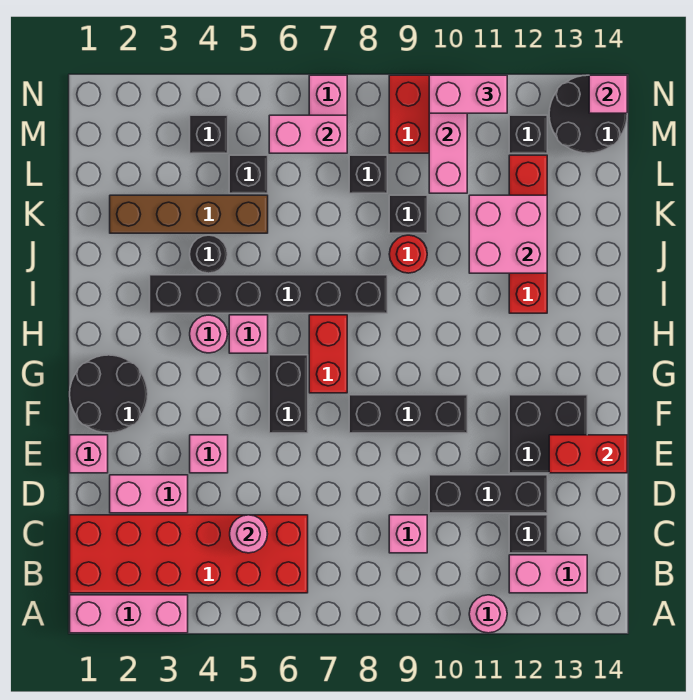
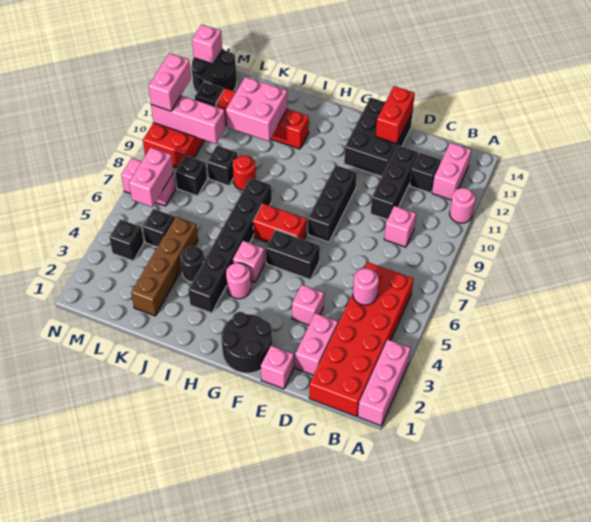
black 2x2 brick [509,395,587,473] -> black 2x3 brick [344,97,413,177]

